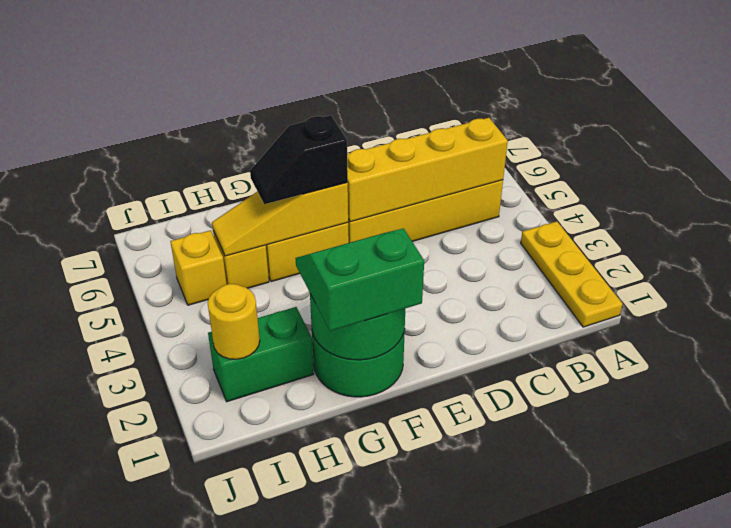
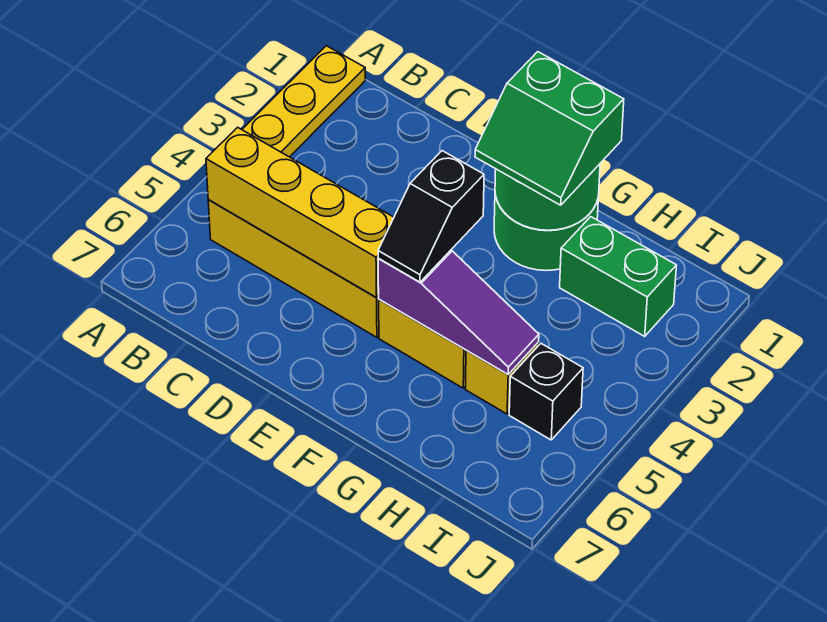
yellow 1x3 slope [212,182,348,256] -> purple 1x3 slope [378,250,539,374]
black 1x2 slope [250,115,348,204] -> black 1x2 slope turned to [378,151,484,282]
yellow 1x1 round brick [208,284,260,359] -> none
yellow 1x1 brick [170,230,227,305] -> black 1x1 brick [509,344,583,440]

